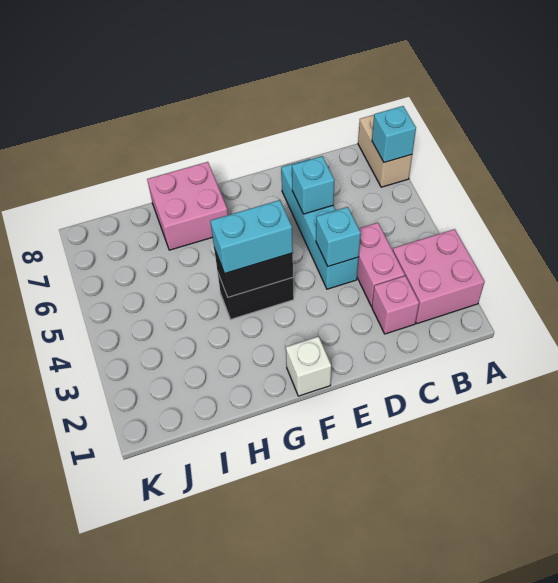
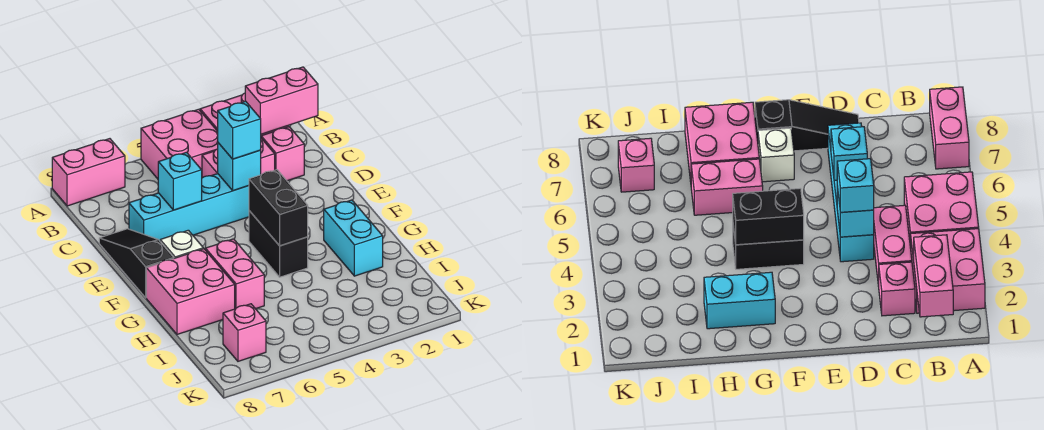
none -> pink 2x2 brick [141,109,218,179]
tan 1x2 brick [358,115,412,187] -> pink 1x2 brick [52,139,125,206]
cyan 1x1 brick [372,106,416,163] -> cyan 1x1 brick moved to [218,101,261,159]
none -> pink 1x2 brick [245,67,318,134]
none -> black 1x3 slope [99,229,174,298]
white 1x1 brick [286,336,331,396] -> white 1x1 brick moved to [160,230,203,258]
cyan 1x2 brick [210,200,293,274] -> cyan 1x2 brick moved to [324,200,383,276]
none -> pink 1x2 brick [205,239,264,309]
none -> pink 1x1 brick [223,304,266,361]

